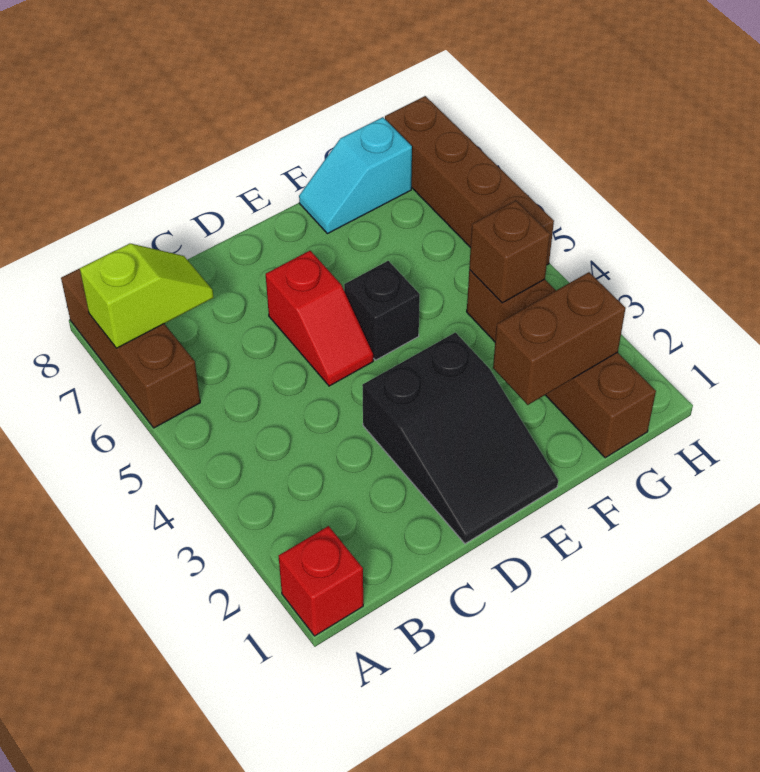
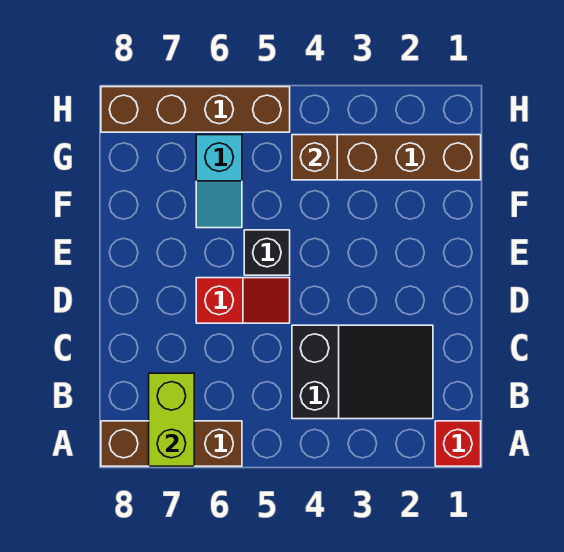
lime 1x2 slope [80,243,214,348] -> lime 1x2 brick [149,373,194,466]
black 2x3 slope [362,332,558,544] -> black 2x3 slope moved to [292,325,433,419]
brown 1x2 brick [493,272,625,405] -> none
cyan 1x2 slope [299,117,412,234] -> cyan 1x2 slope moved to [196,135,242,228]

